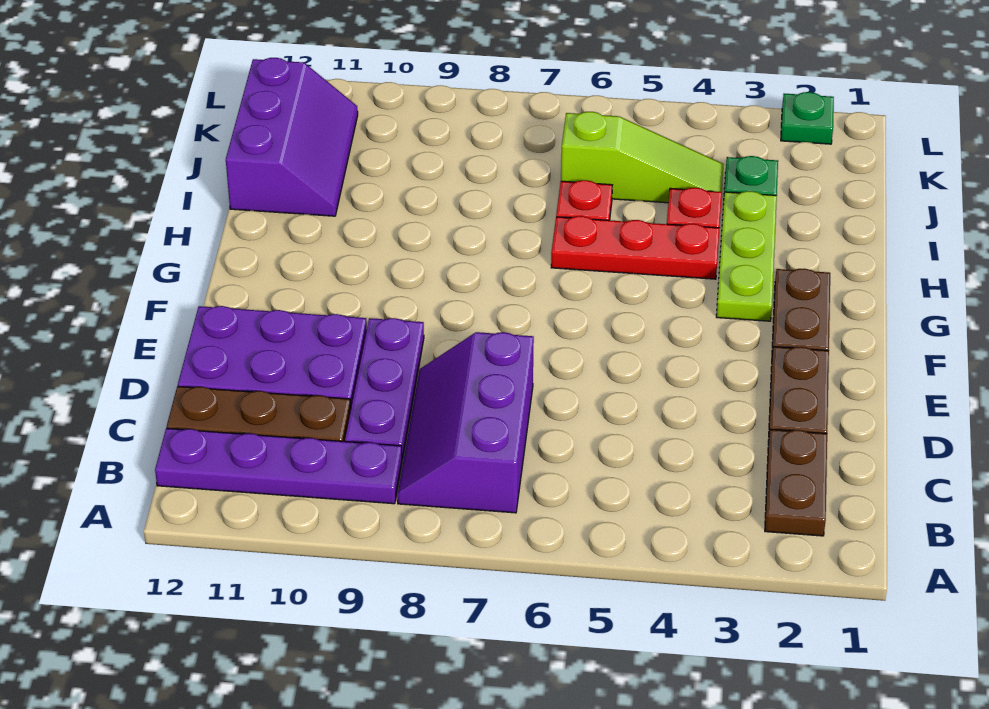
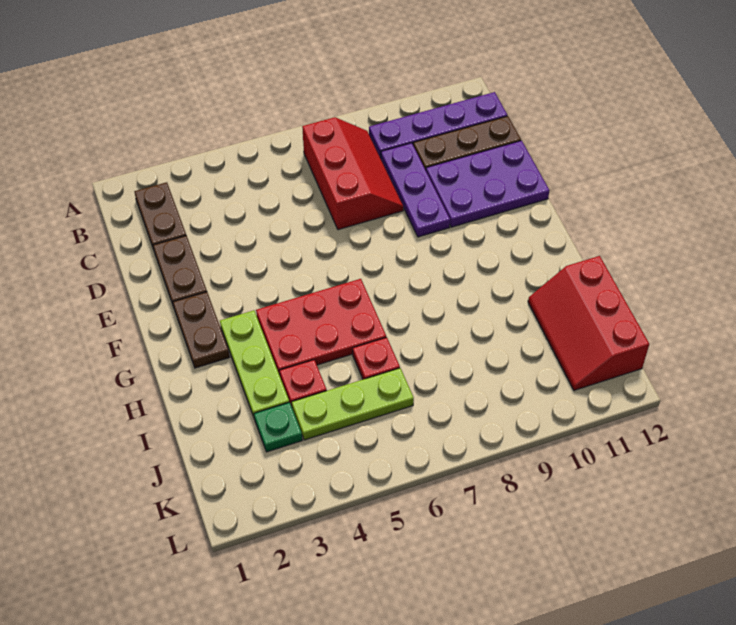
purple 2x3 slope [397,332,534,513] -> red 2x3 slope [302,117,403,230]
red 1x3 plate [551,216,719,279] -> red 2x3 plate [256,279,386,376]
purple 2x3 slope [226,58,358,216] -> red 2x3 slope [528,256,649,390]
lime 1x3 slope [561,112,724,203] -> lime 1x3 plate [292,368,414,440]
green 1x1 plate [781,92,834,144] -> none

